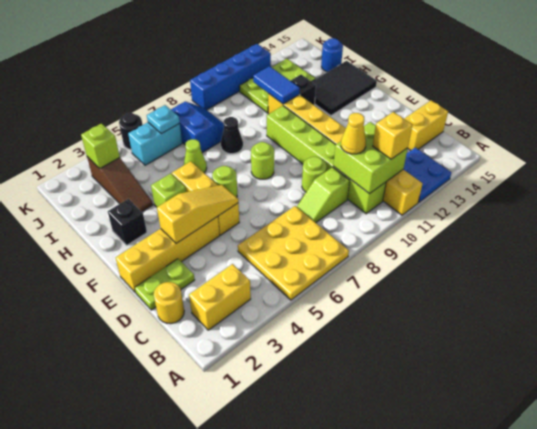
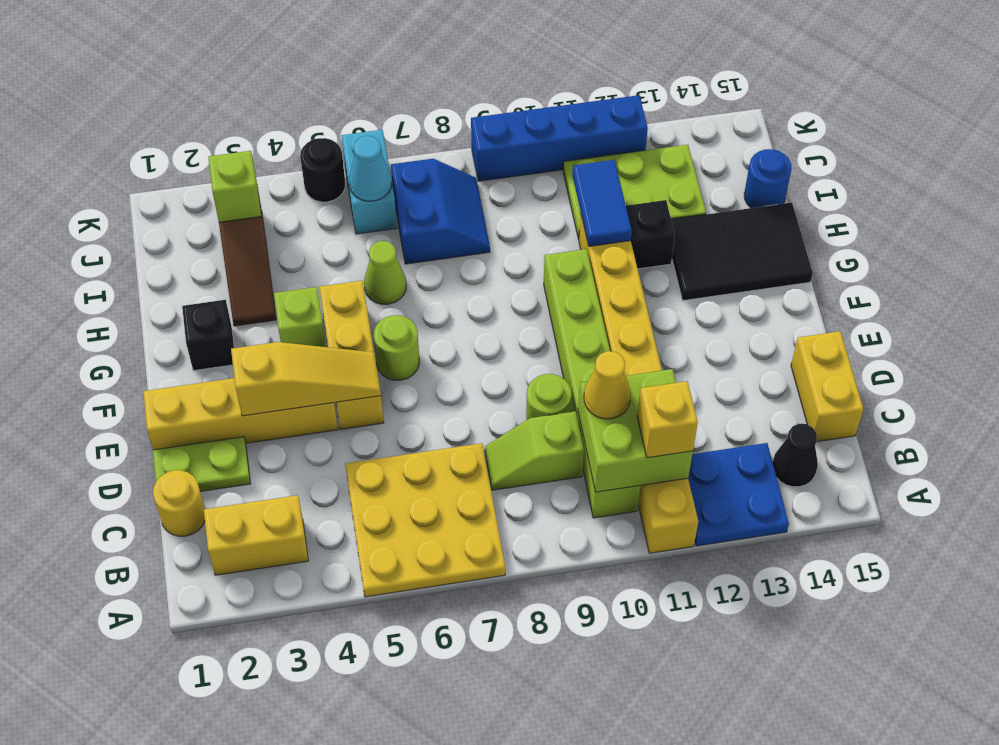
yellow 1x2 brick [404,100,448,151] -> yellow 1x2 brick turned to [791,331,863,442]
lime 1x1 round brick [251,142,274,179] -> none
black 1x1 cone [221,117,243,154] -> black 1x1 cone moved to [773,424,818,487]
cyan 1x2 brick [128,122,182,165] -> cyan 1x2 brick turned to [341,130,397,234]
cyan 1x1 plate [147,105,180,134] -> cyan 1x1 cone [349,136,392,201]

